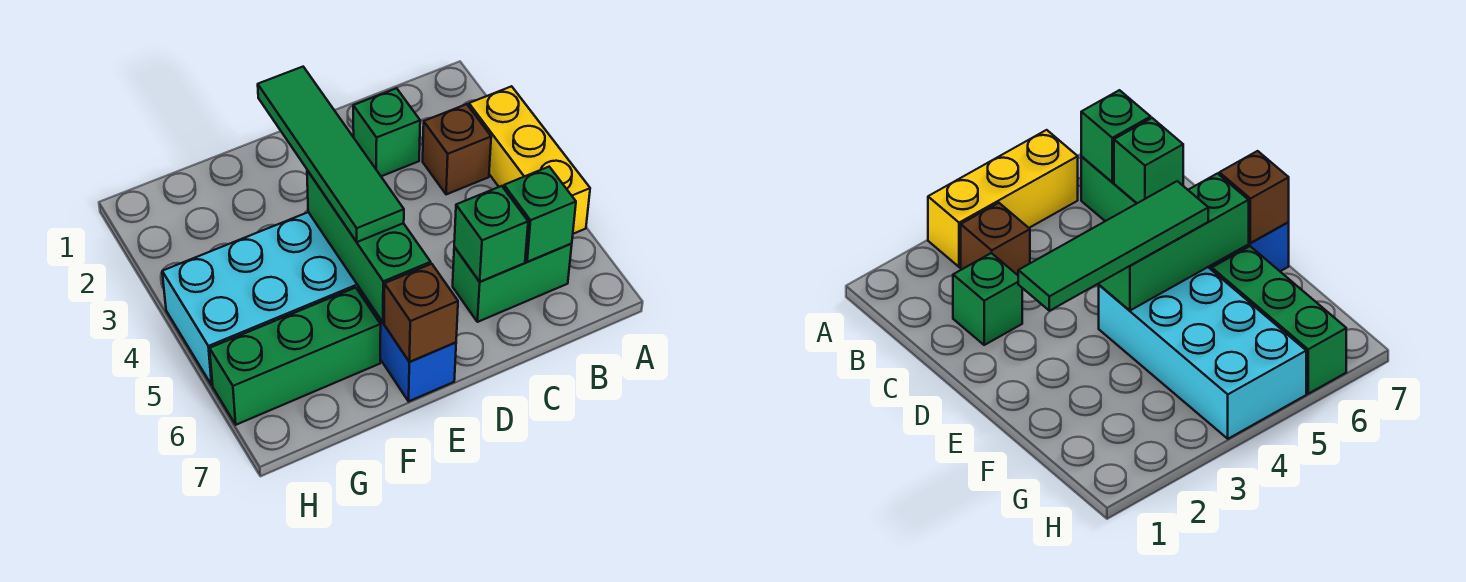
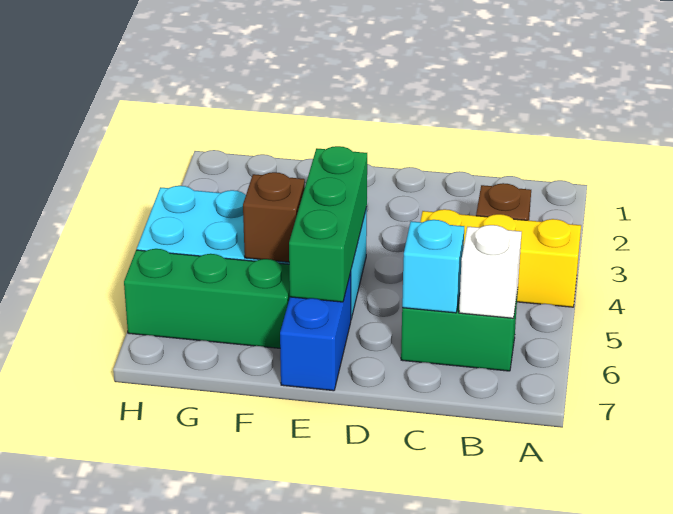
yellow 1x3 brick [469,86,590,234] -> yellow 1x3 brick turned to [420,209,581,307]
green 1x1 brick [504,167,576,262] -> white 1x1 brick [459,225,522,318]
green 1x1 brick [353,88,420,176] -> none
green 1x1 brick [454,186,528,282] -> cyan 1x1 brick [402,220,464,313]
green 1x4 tile [258,67,404,242] -> none
brown 1x1 brick [384,264,458,362] -> brown 1x1 brick moved to [243,172,305,262]

